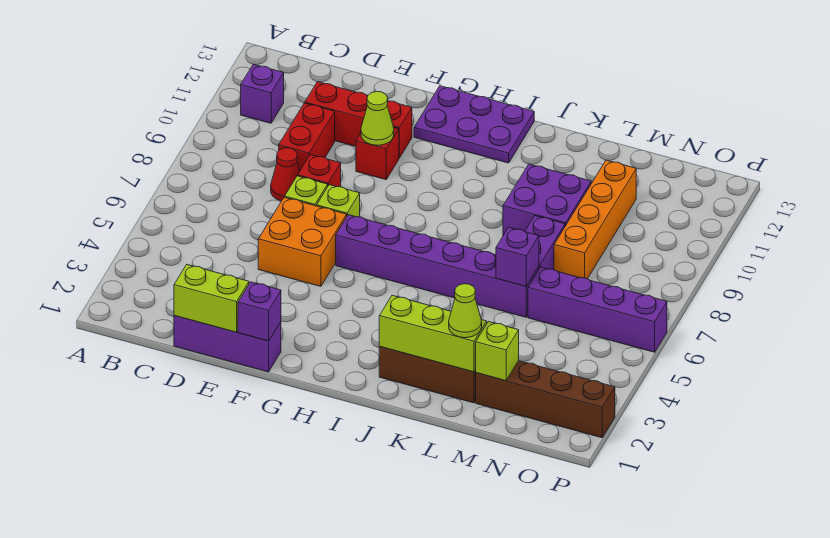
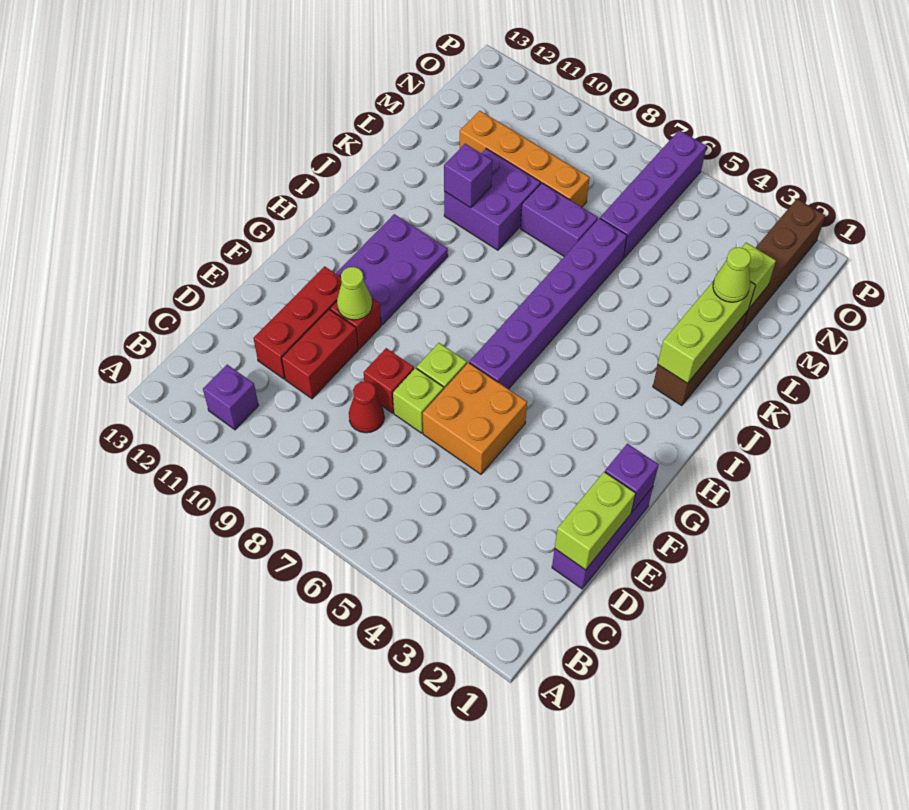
red 1x2 brick [279,103,335,170] -> red 1x2 brick turned to [282,309,358,399]
purple 2x3 plate [414,86,534,163] -> purple 2x3 plate moved to [336,214,448,325]
purple 1x1 brick [496,227,539,286] -> purple 1x1 brick moved to [444,144,492,208]

